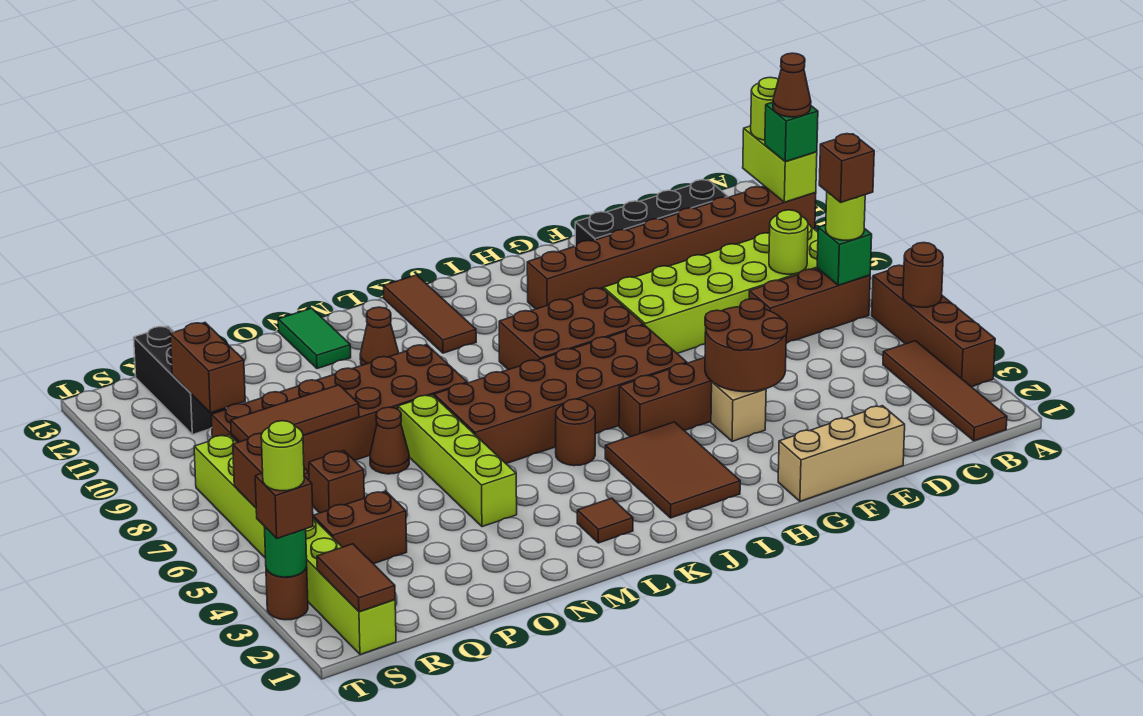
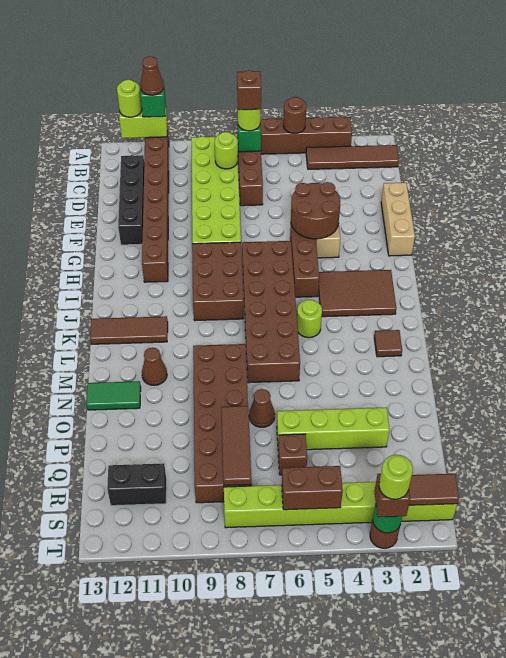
brown 1x1 round brick [556,399,595,466] -> lime 1x1 round brick [297,300,322,338]
lime 1x4 brick [398,395,517,527] -> lime 1x4 brick moved to [277,408,390,450]
brown 1x2 brick [313,491,407,564] -> none
brown 1x2 brick [170,323,245,413] -> none
black 1x3 brick [134,326,227,435] -> black 1x2 brick [107,463,166,506]

